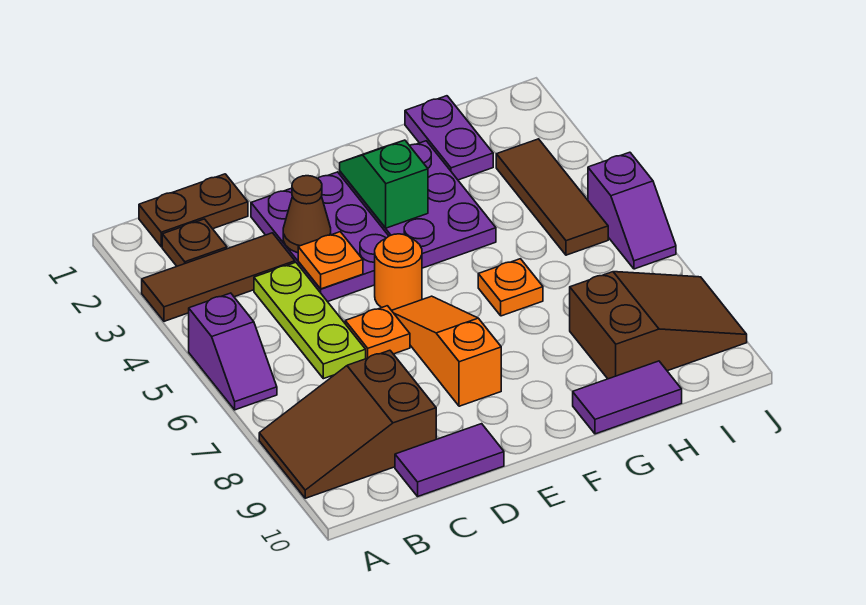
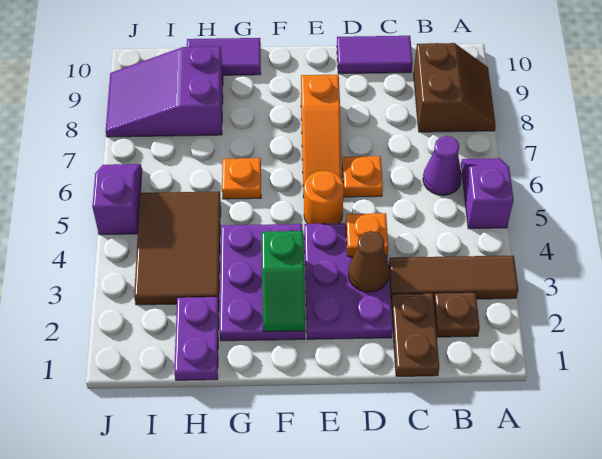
brown 2x3 slope [259,350,436,498] -> brown 2x2 slope [414,43,496,132]
brown 1x2 plate [139,174,248,247] -> brown 1x2 plate turned to [391,293,439,376]
none -> purple 1x1 cone [423,136,462,195]
lime 1x3 plate [254,262,366,379] -> none
brown 2x3 slope [570,272,747,379] -> purple 2x3 slope [106,47,223,137]
brown 1x3 tile [496,139,608,255] -> brown 2x3 tile [134,191,221,305]

